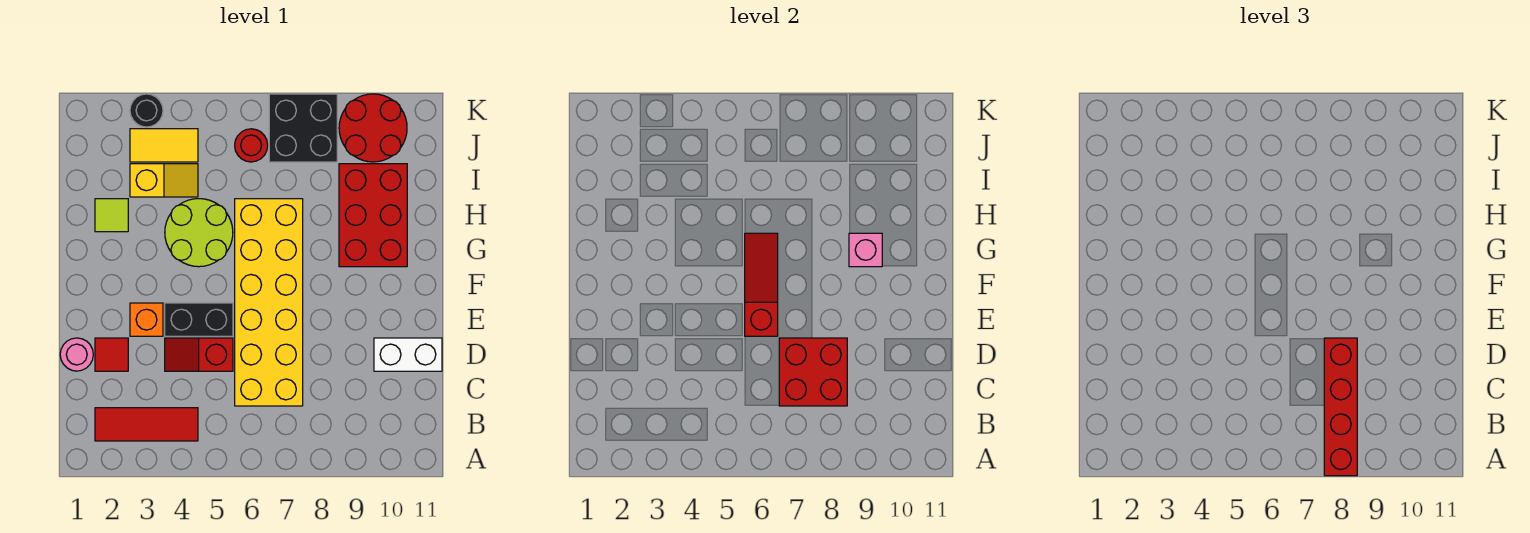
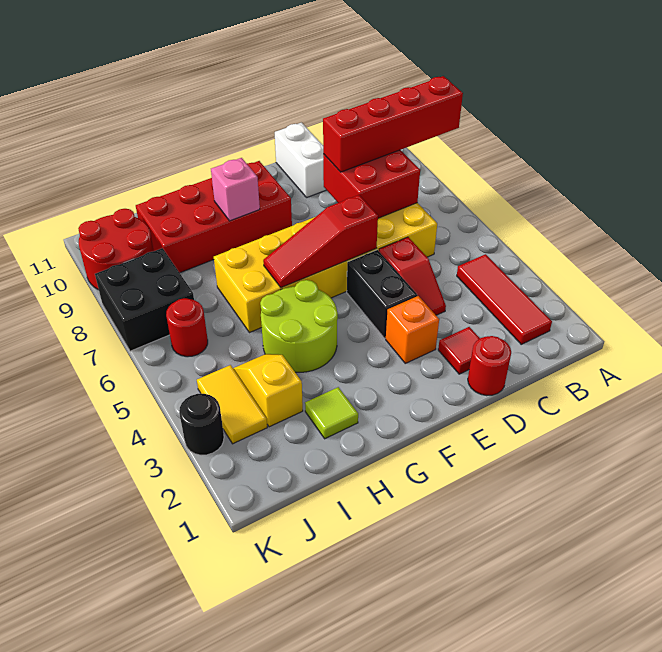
pink 1x1 round brick [60,338,93,371] -> red 1x1 round brick [468,336,511,396]
red 2x3 brick [339,164,407,267] -> red 2x4 brick [136,161,292,273]

